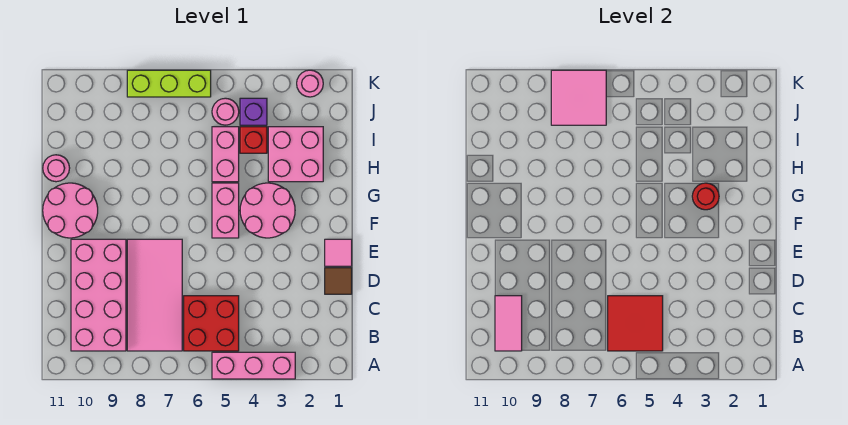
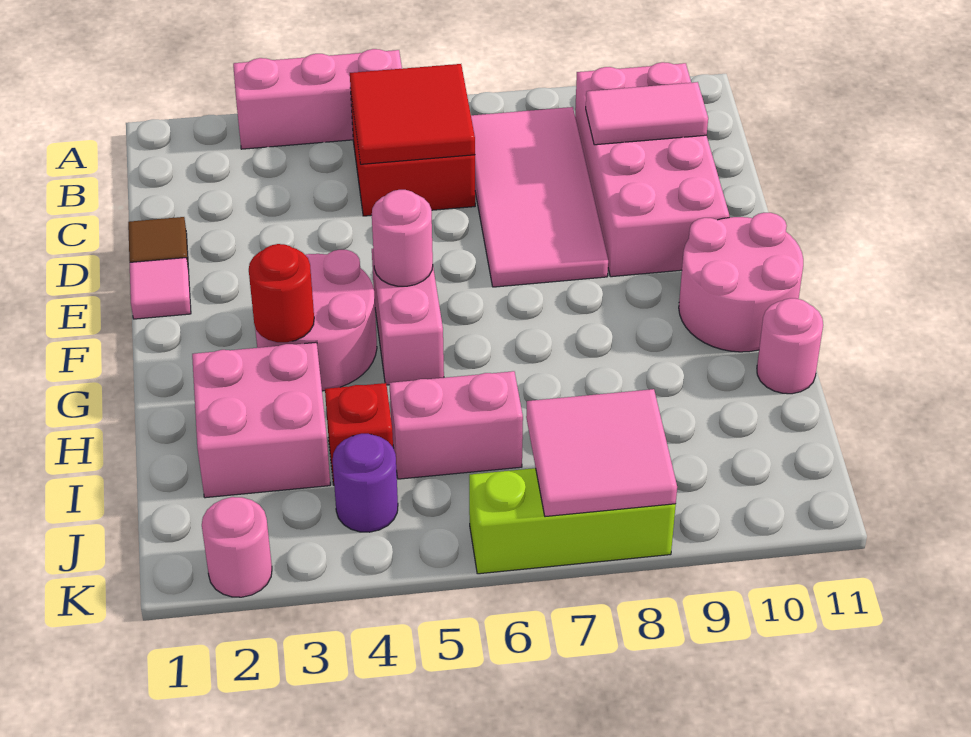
pink 1x2 tile [495,296,522,351] -> pink 1x2 tile turned to [586,82,708,145]
pink 1x2 brick [212,127,239,182] -> pink 1x2 brick turned to [389,371,523,479]
purple 1x1 brick [240,98,267,125] -> purple 1x1 round brick [333,434,398,532]
pink 1x1 round brick [212,98,239,125] -> pink 1x1 round brick moved to [372,190,433,286]

